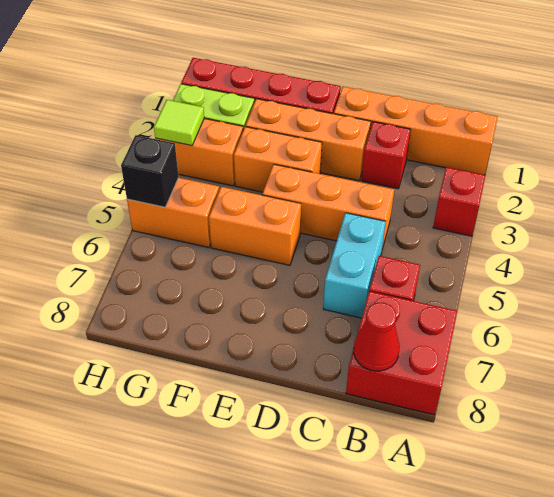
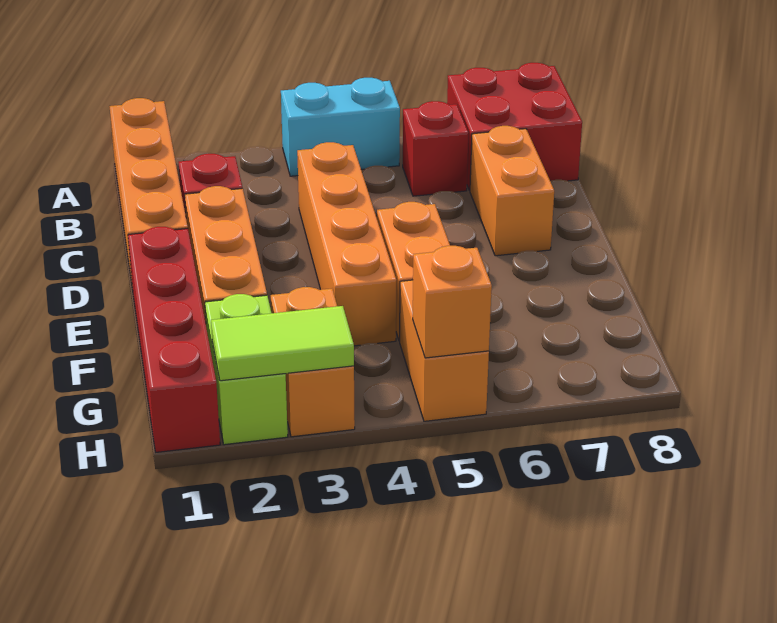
red 1x1 brick [433,167,486,236] -> none
red 1x1 cone [354,303,400,371] -> none
orange 1x3 brick [262,164,394,249] -> orange 1x4 brick [297,142,396,346]
cyan 1x2 brick [323,213,386,318] -> cyan 1x2 brick moved to [281,78,400,176]
orange 1x2 brick [234,127,322,192] -> orange 1x2 brick moved to [470,126,554,256]
lime 1x1 tile [154,100,204,146] -> lime 1x2 tile [211,306,354,381]
black 1x1 brick [121,135,179,207] -> orange 1x1 brick [413,246,492,358]

